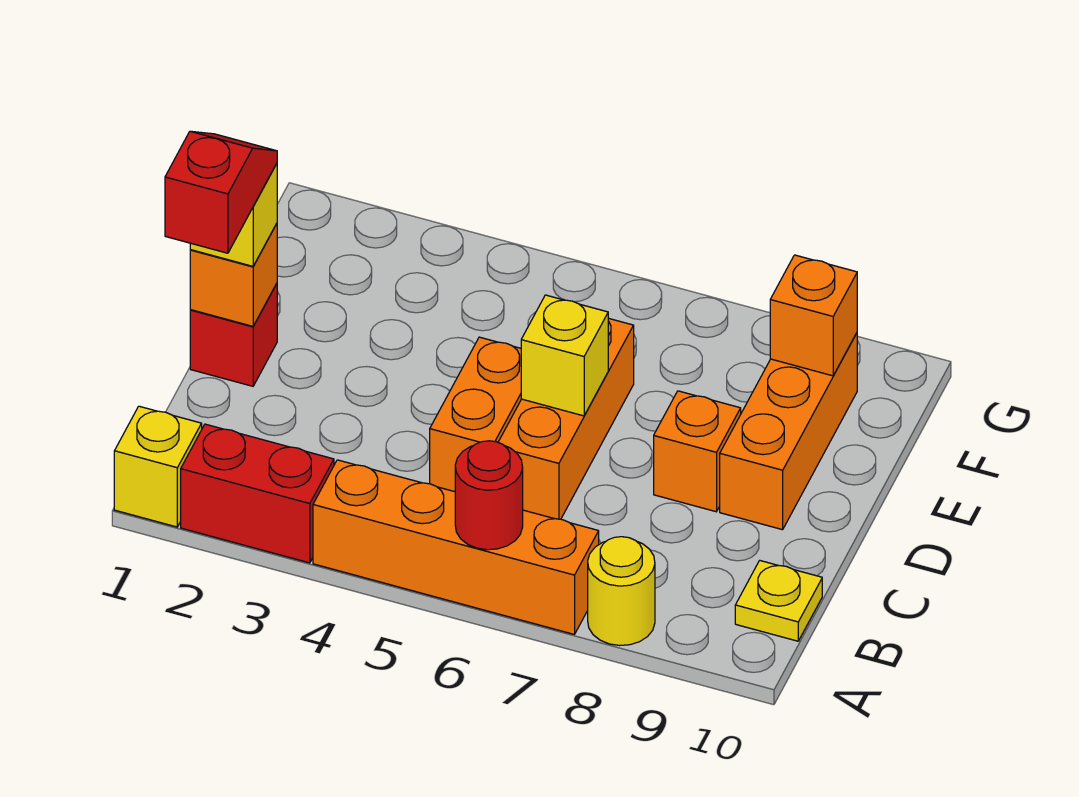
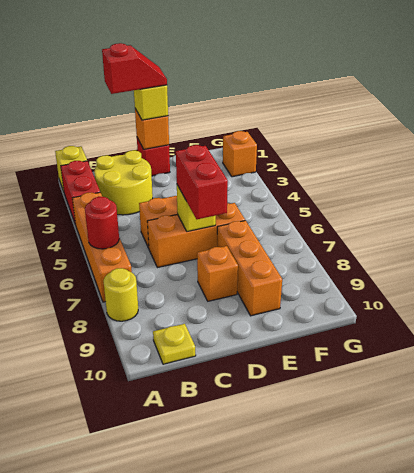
none -> yellow 2x2 round brick [94,150,153,215]
none -> red 1x2 brick [176,145,228,219]
orange 1x3 brick [720,333,857,530] -> orange 1x3 brick turned to [217,220,282,316]
orange 1x1 brick [770,255,857,376] -> orange 1x1 brick moved to [223,131,257,177]

